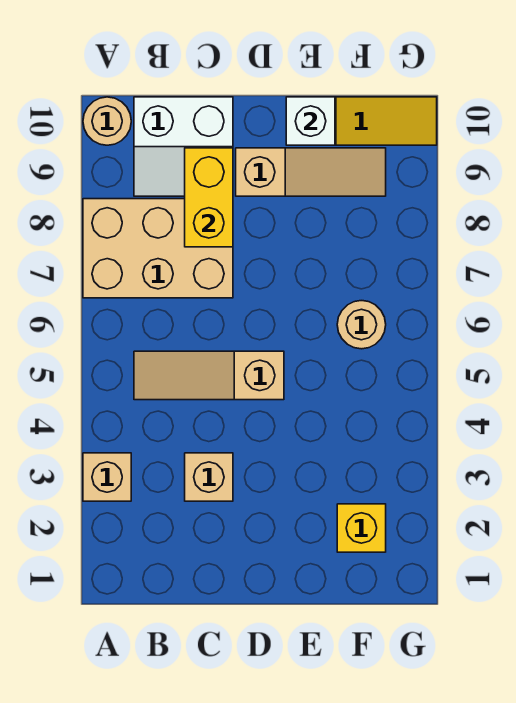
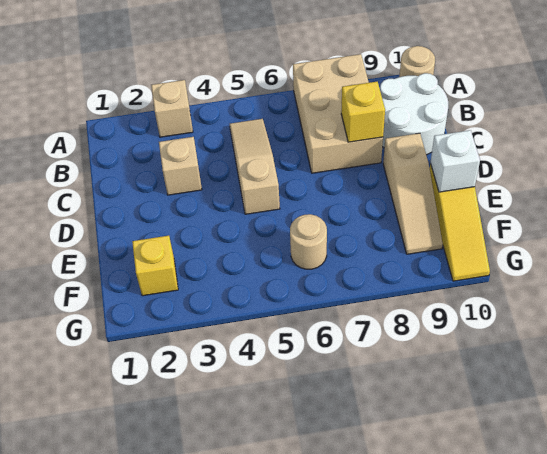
white 2x2 slope [134,97,233,196] -> white 2x2 round brick [380,73,448,155]
yellow 1x2 brick [185,148,233,247] -> yellow 1x1 brick [341,82,385,142]

